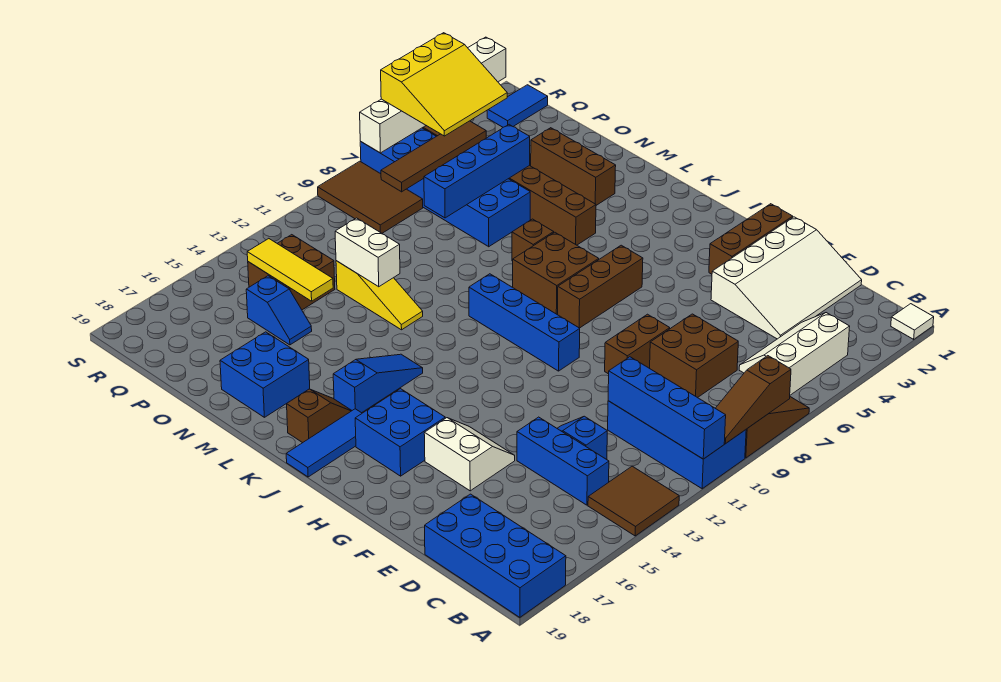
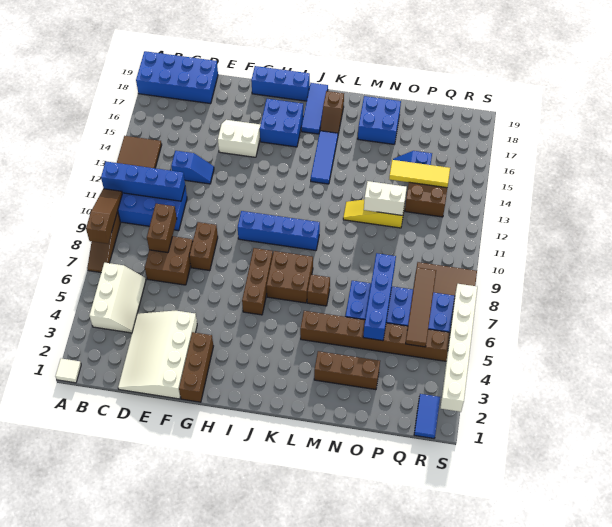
blue 1x3 brick [517,417,609,505] -> blue 1x3 brick moved to [251,66,310,101]
none -> brown 1x2 brick [147,204,177,253]
white 2x2 slope [424,418,515,491] -> white 2x2 slope turned to [218,120,261,157]
blue 1x3 slope [333,354,423,413] -> blue 1x3 tile [311,131,338,184]
yellow 3x3 slope [381,33,507,136] -> none

